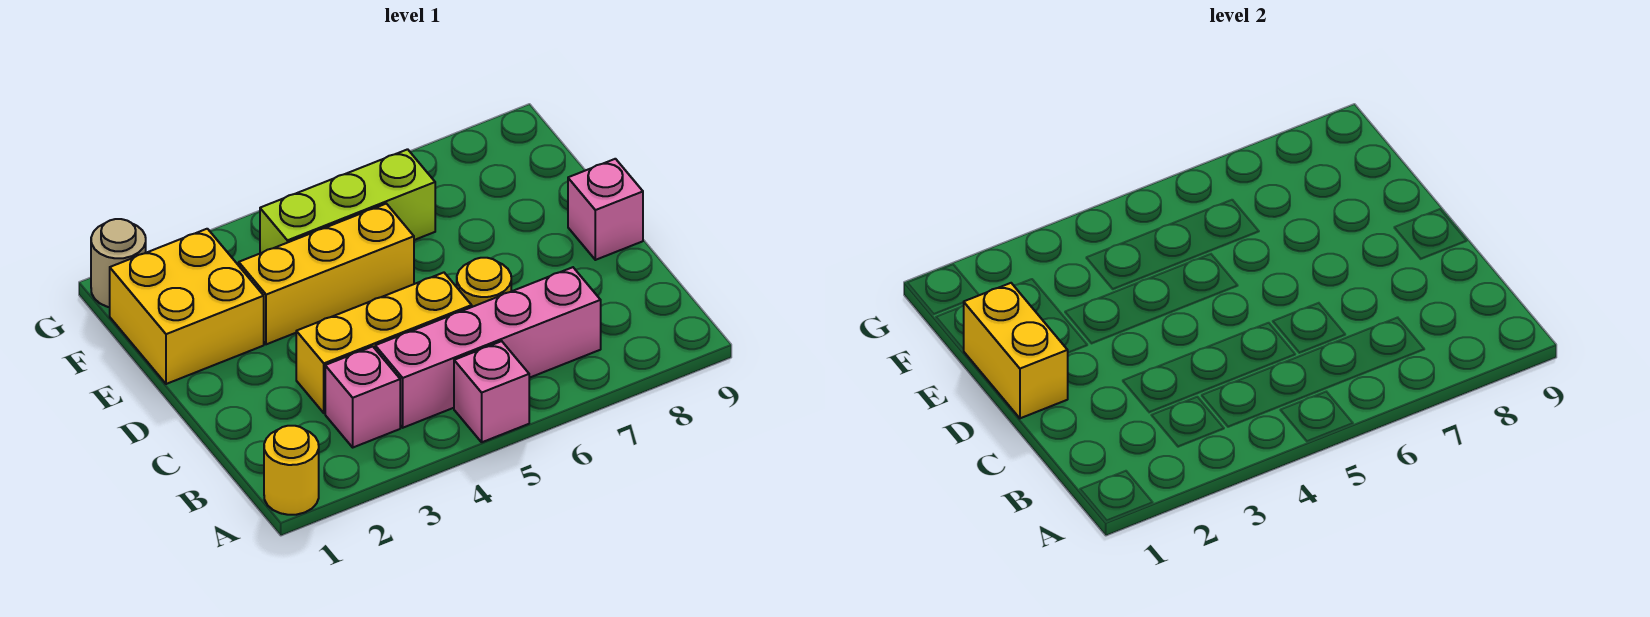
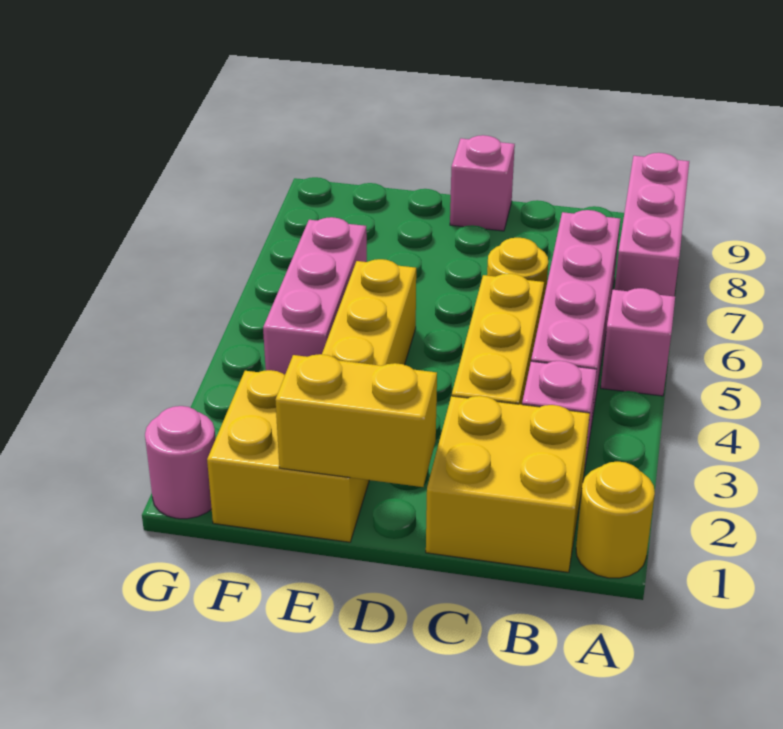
none -> pink 1x3 brick [615,153,689,296]
none -> yellow 2x2 brick [426,396,590,572]
lime 1x3 brick [260,149,435,253] -> pink 1x3 brick [263,217,367,375]
tan 1x1 round brick [91,219,146,307] -> pink 1x1 round brick [145,406,216,519]

